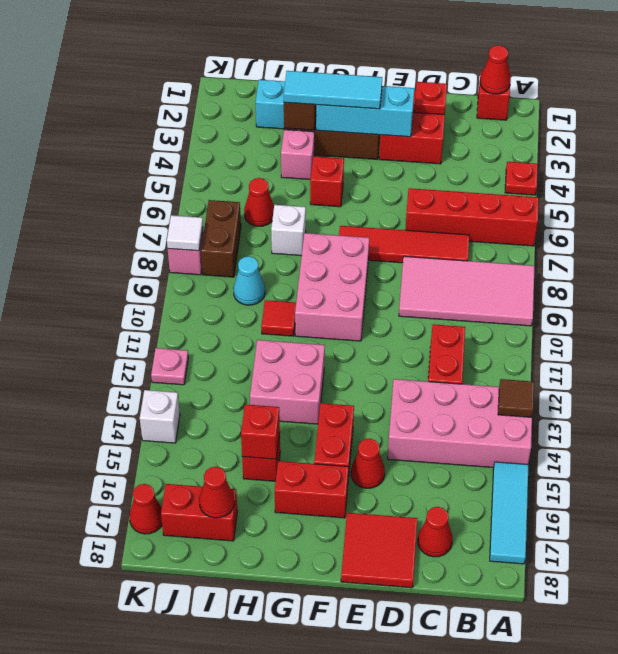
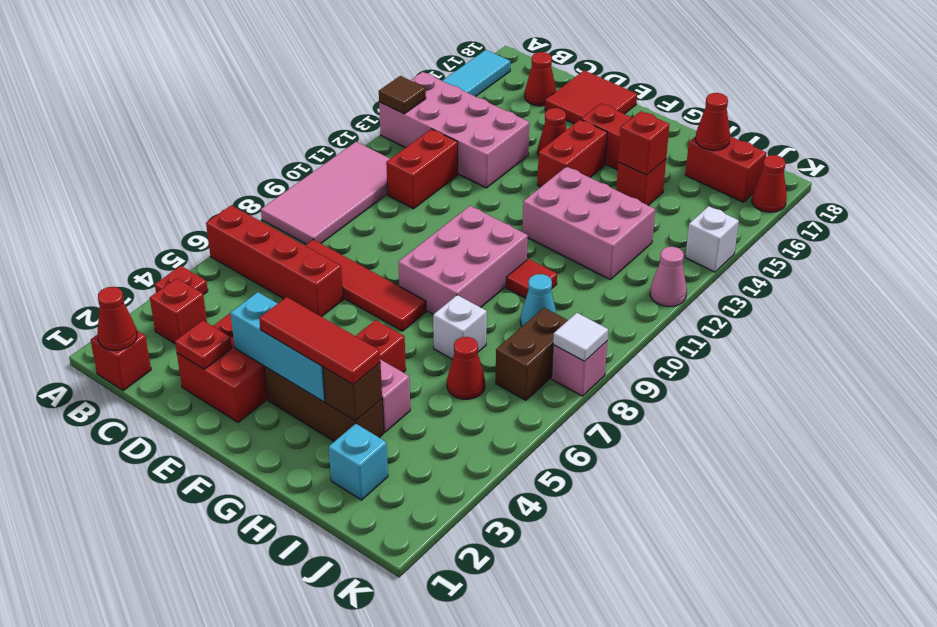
pink 2x4 tile [399,256,535,326] -> pink 2x4 tile turned to [261,142,390,244]
none -> red 1x1 brick [150,278,207,344]
cyan 1x3 tile [284,71,382,109] -> red 1x3 tile [259,297,380,385]
pink 2x2 brick [250,340,325,424] -> pink 2x3 brick [522,167,655,279]
pink 1x1 plate [151,348,188,385] -> pink 1x1 cone [650,247,687,307]

